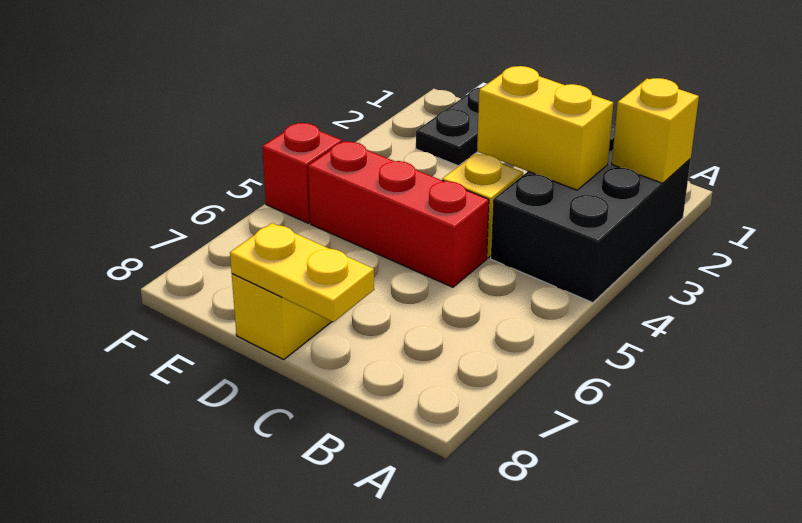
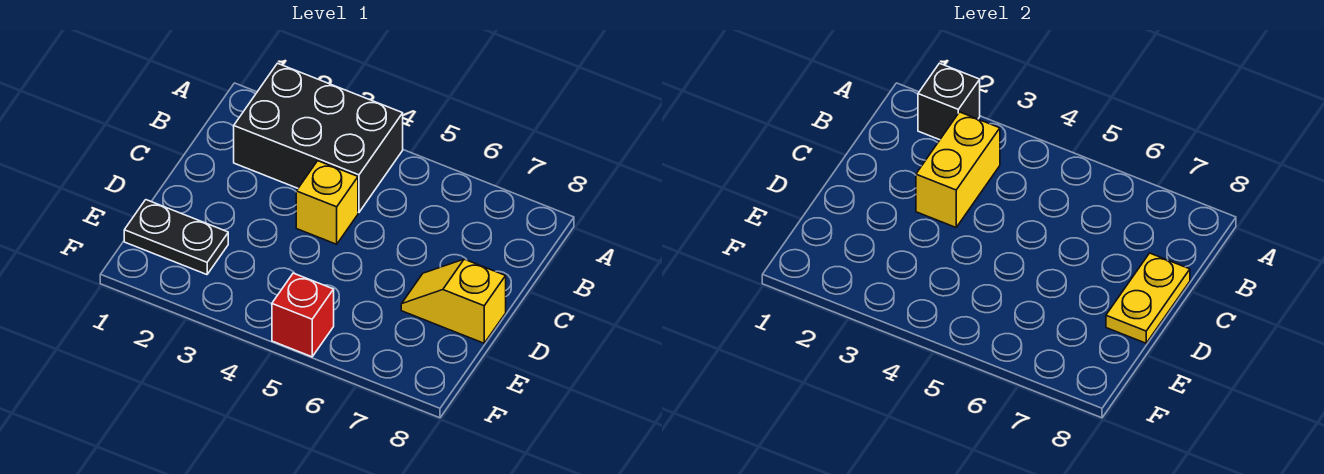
yellow 1x1 brick [612,78,699,183] -> black 1x1 brick [918,63,980,140]
red 1x3 brick [308,141,489,287] -> none

